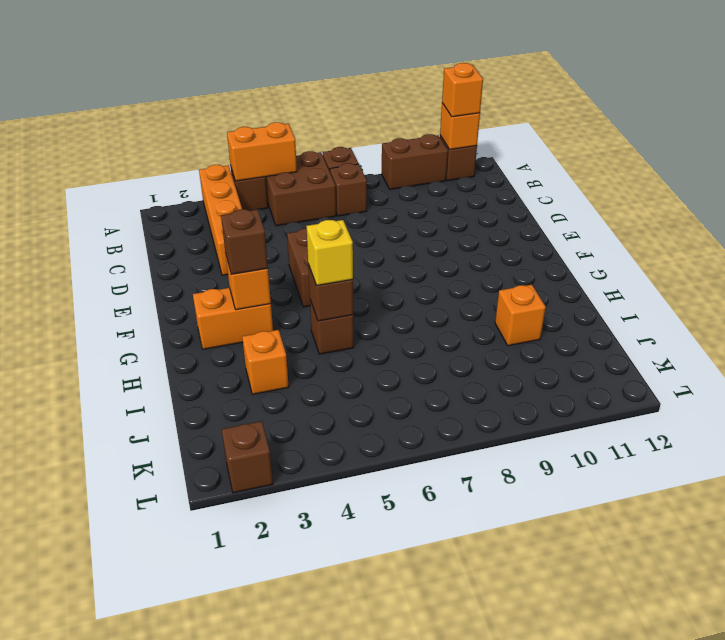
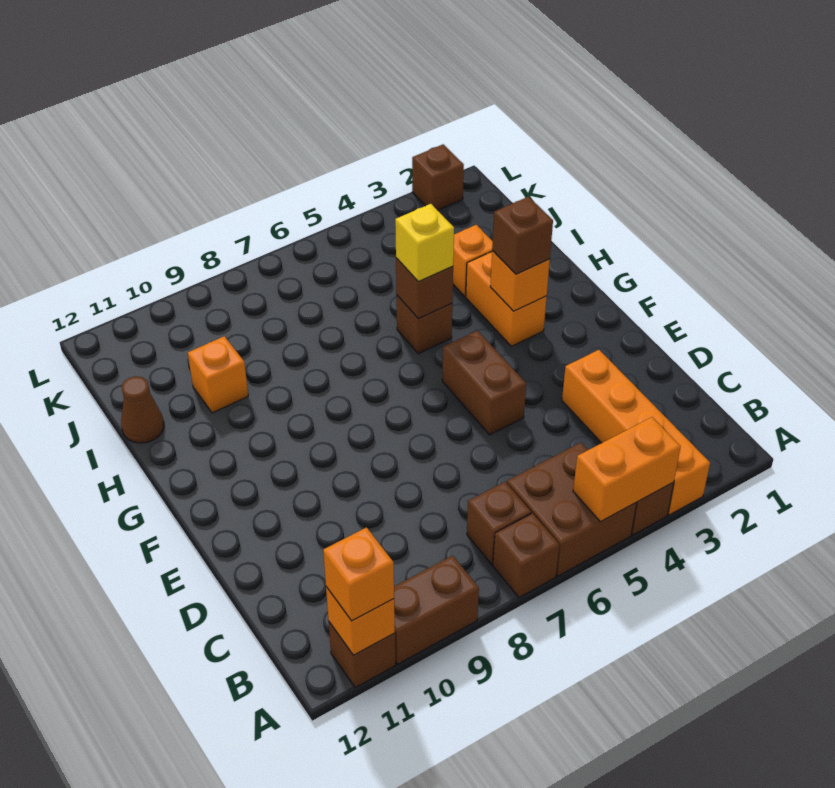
orange 1x2 brick [193,288,273,349] -> orange 1x2 brick turned to [466,252,547,346]
none -> brown 1x1 cone [121,376,164,443]

